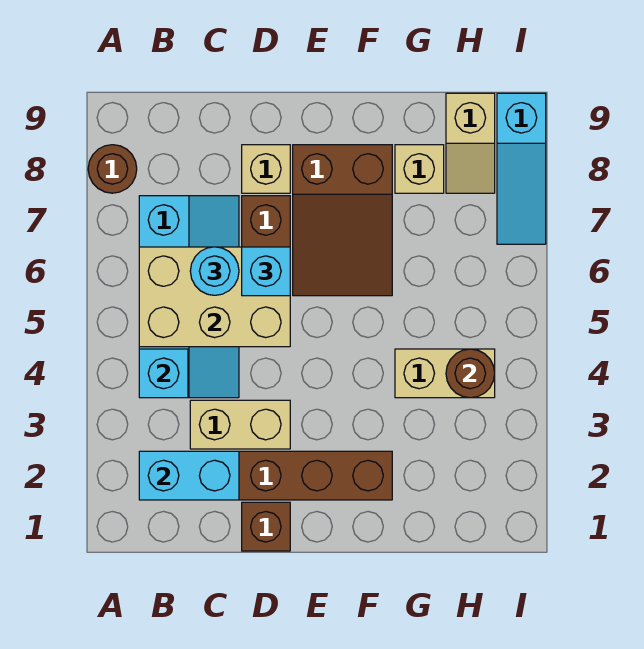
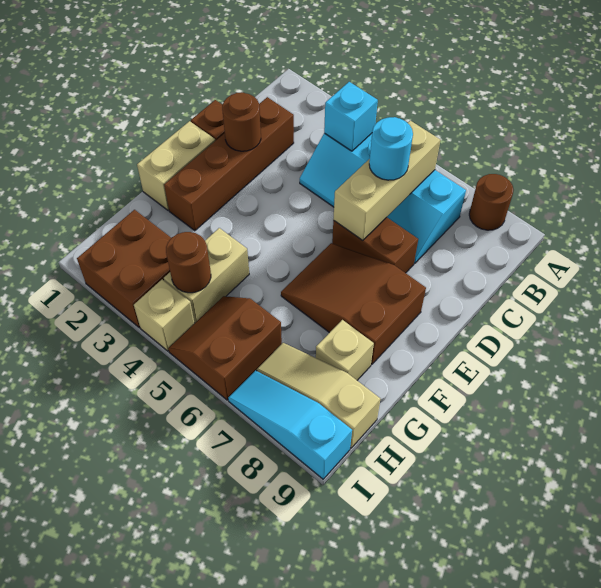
cyan 1x2 brick [139,451,239,500] -> none
tan 2x3 brick [139,247,290,347] -> tan 1x3 brick [333,121,440,241]
tan 1x2 brick [190,400,290,449] -> tan 1x2 brick moved to [137,121,215,210]
none -> brown 1x1 round brick [222,92,261,151]
cyan 1x1 brick [242,247,290,296] -> none
tan 1x1 brick [242,145,290,193] -> tan 1x1 brick moved to [134,279,194,351]
none -> brown 2x2 brick [77,210,171,328]
none -> brown 2x2 slope [168,296,282,400]
tan 1x2 slope [446,93,495,193] -> tan 1x3 slope [257,343,380,448]

